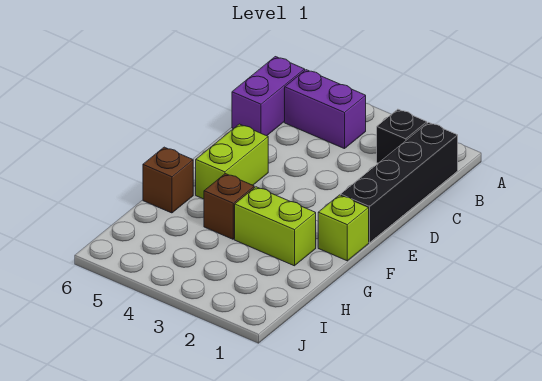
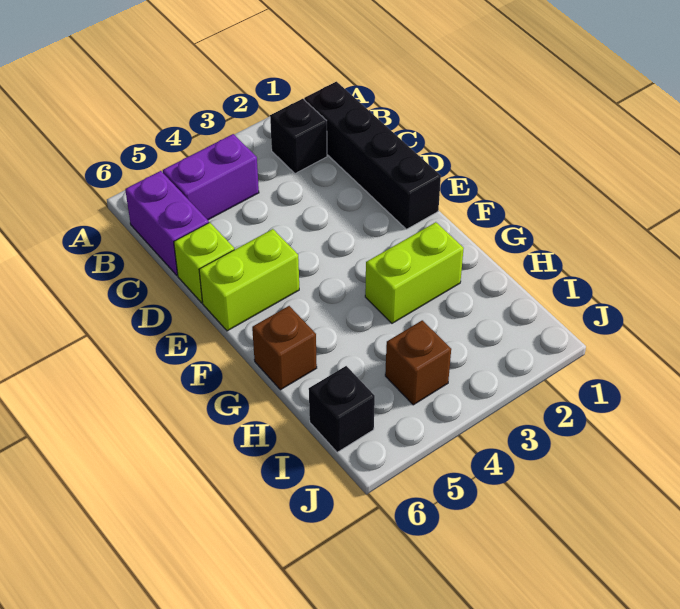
lime 1x2 brick [196,124,268,199] -> lime 1x2 brick turned to [199,229,299,331]
lime 1x1 brick [318,195,369,261] -> lime 1x1 brick moved to [174,223,234,303]
brown 1x1 brick [204,174,254,239] -> brown 1x1 brick moved to [385,320,451,405]
none -> black 1x1 brick [309,366,375,452]

